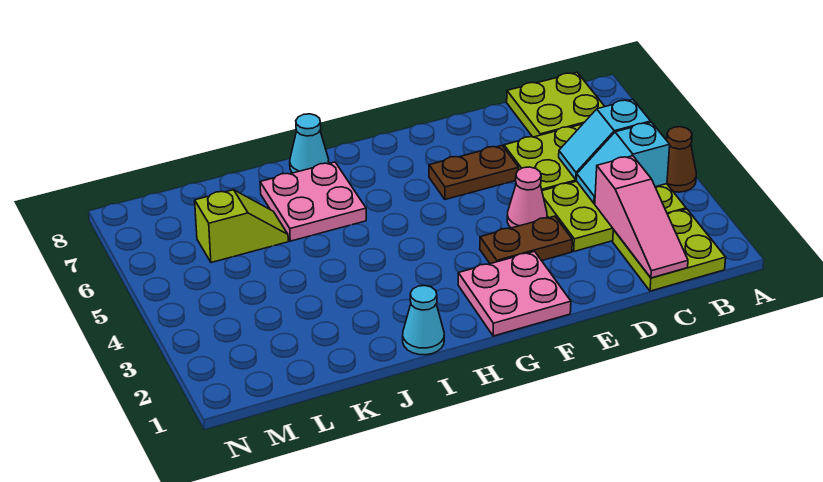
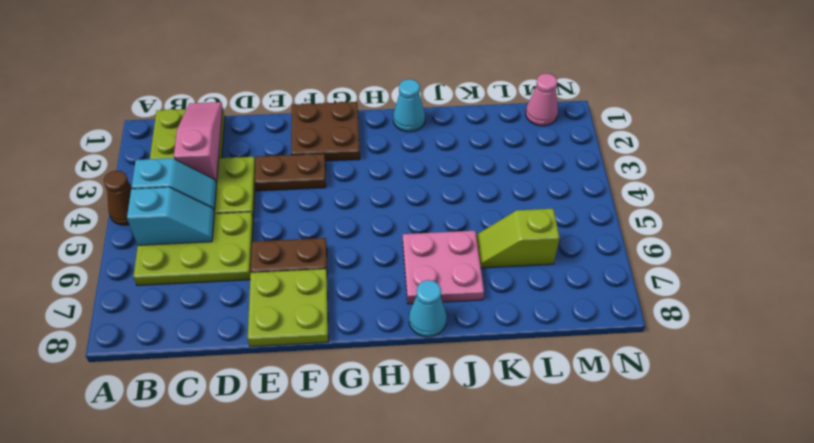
lime 2x2 plate [507,73,605,137] -> lime 2x2 plate moved to [248,269,328,346]
pink 1x1 cone [507,167,547,228] -> pink 1x1 cone moved to [526,73,558,126]
pink 2x2 plate [458,251,571,336] -> brown 2x2 plate [291,102,360,161]

